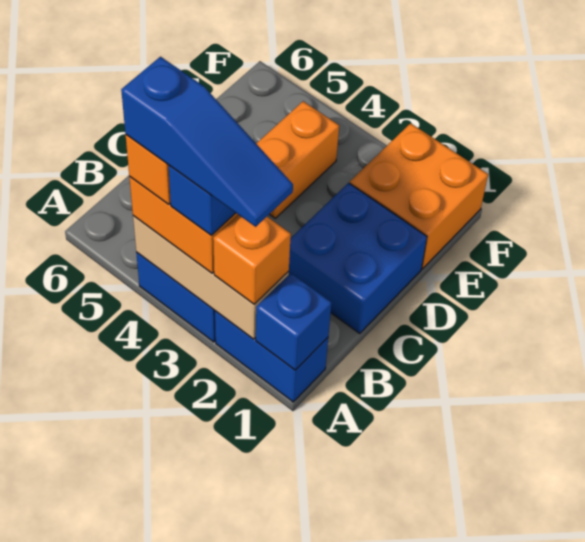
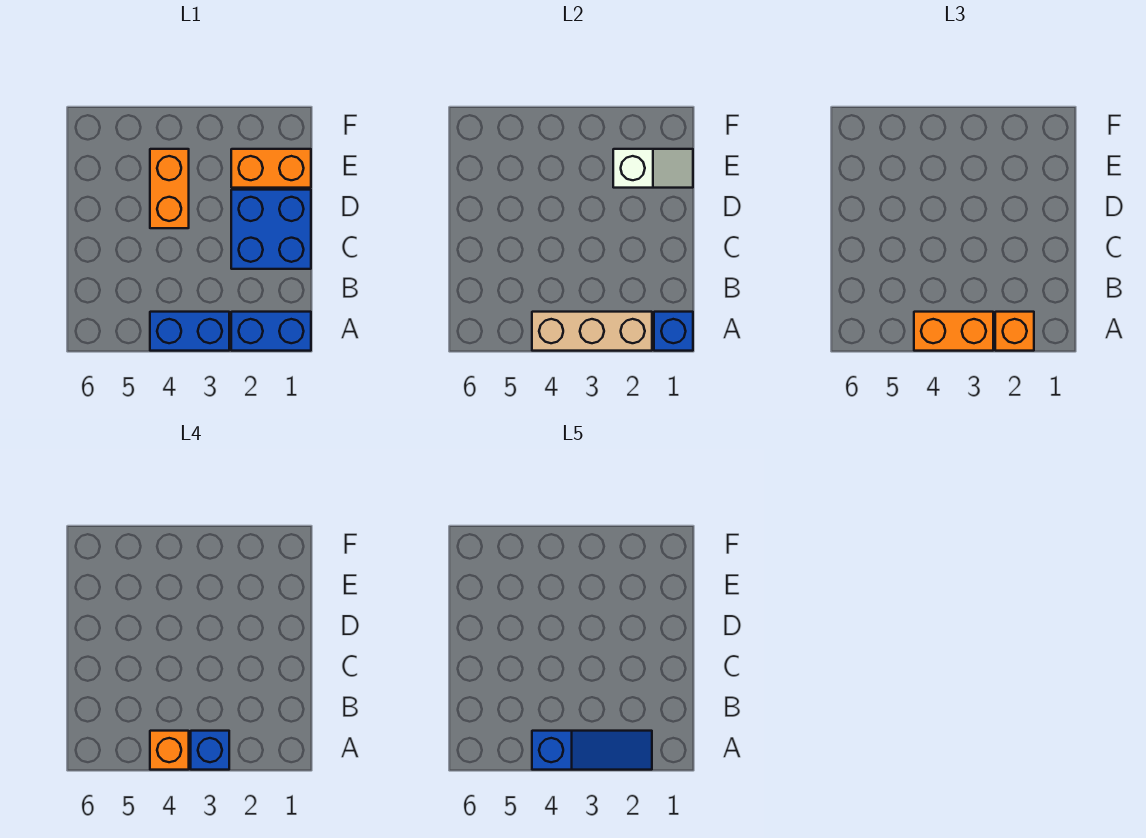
orange 2x2 brick [350,123,488,269] -> orange 1x2 brick [231,149,311,188]
none -> white 1x2 slope [613,149,693,188]

